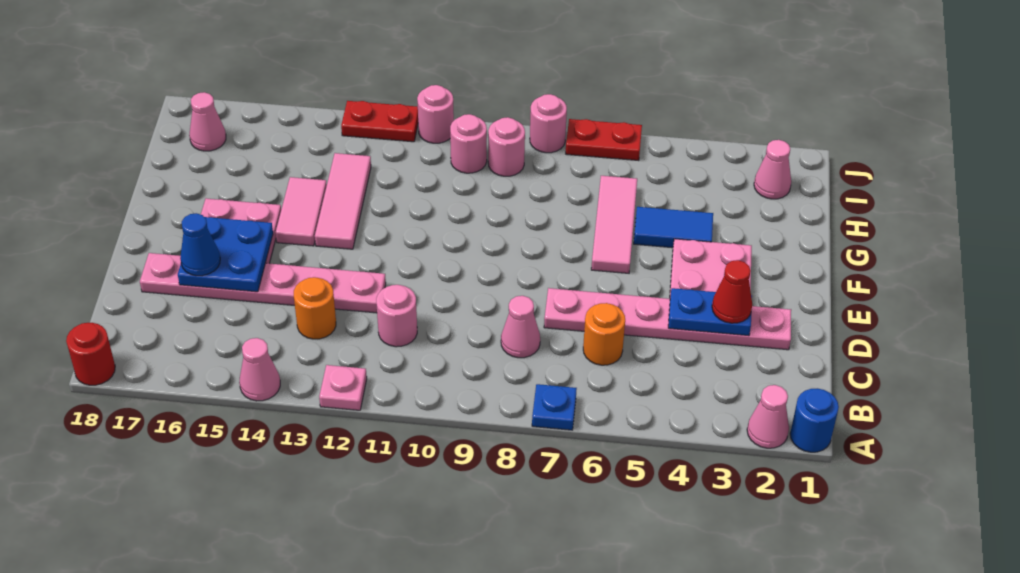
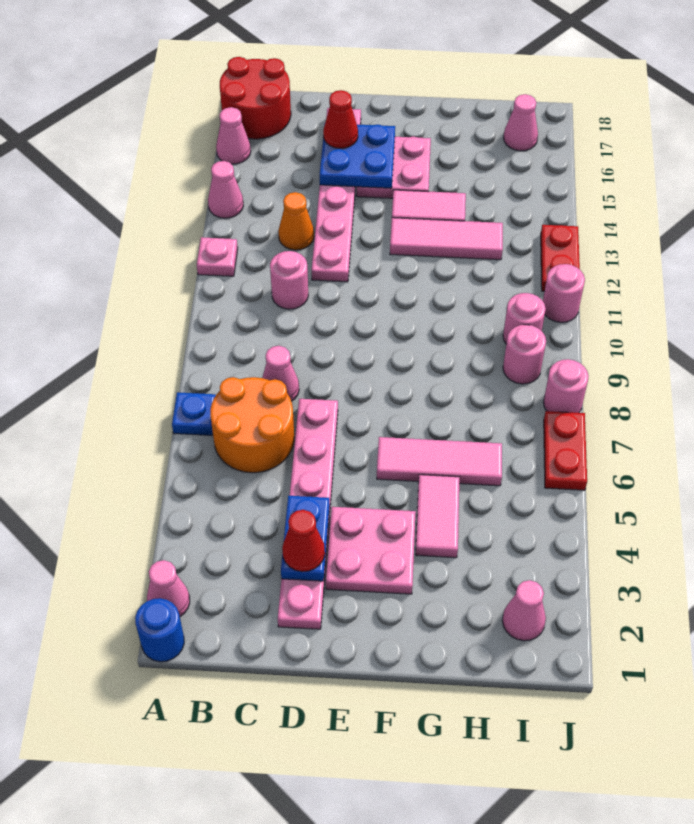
none -> pink 1x1 cone [216,107,251,164]
red 1x1 round brick [66,323,115,385] -> red 2x2 round brick [220,57,291,139]
orange 1x1 round brick [583,303,625,365] -> orange 2x2 round brick [210,377,294,473]
orange 1x1 round brick [294,277,336,339] -> orange 1x1 cone [278,192,314,250]
blue 1x1 cone [180,213,220,276] -> red 1x1 cone [323,90,358,148]
blue 1x2 tile [634,207,713,248] -> pink 1x2 tile [416,475,459,558]

